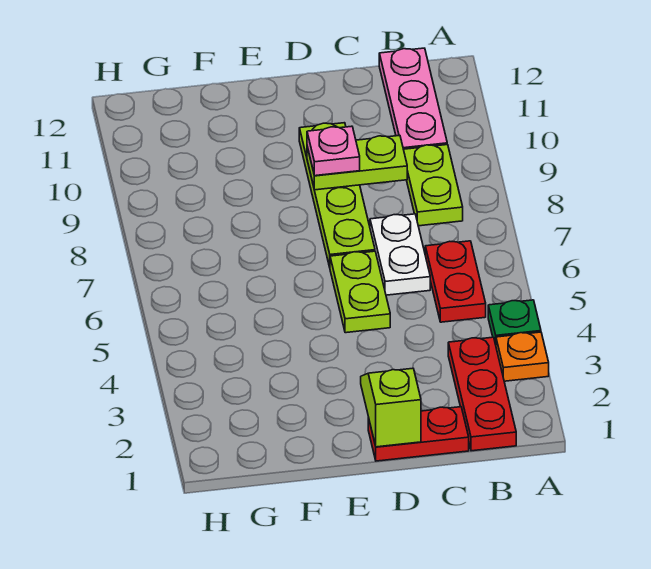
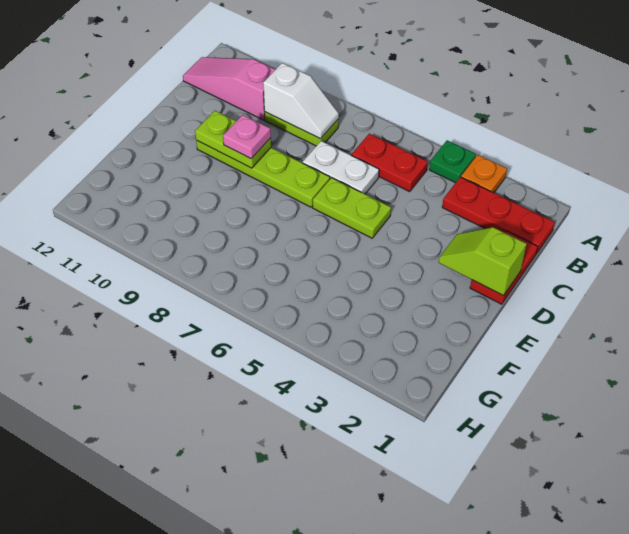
none -> white 1x2 slope [263,63,339,139]
pink 1x3 plate [379,48,447,149] -> pink 1x3 slope [183,57,276,120]
lime 1x2 plate [307,135,407,190] -> lime 1x2 plate turned to [195,111,271,168]

